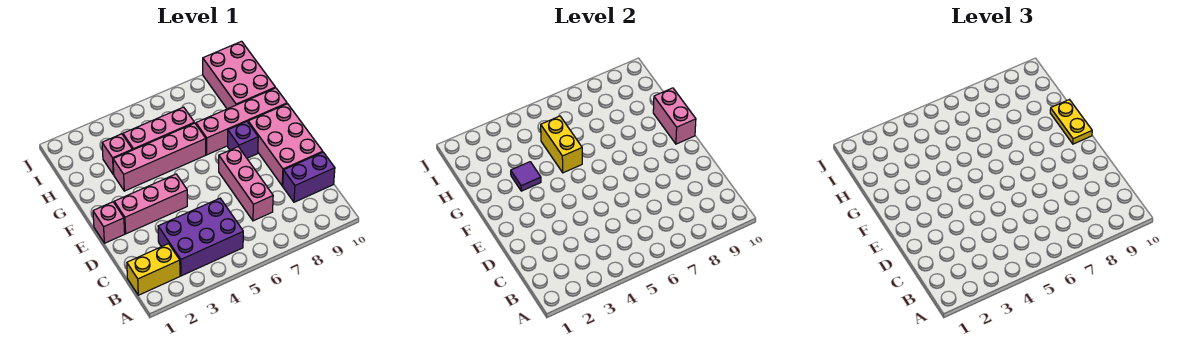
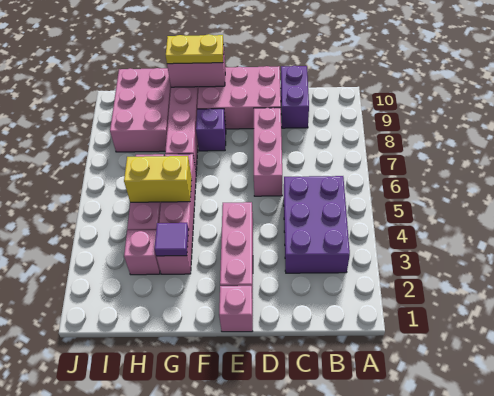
yellow 1x2 brick [127,244,180,295] -> none
pink 1x3 brick [219,147,273,221] -> pink 1x3 brick turned to [254,108,282,196]
pink 2x3 brick [203,41,275,109] -> pink 2x3 brick turned to [110,68,171,152]

